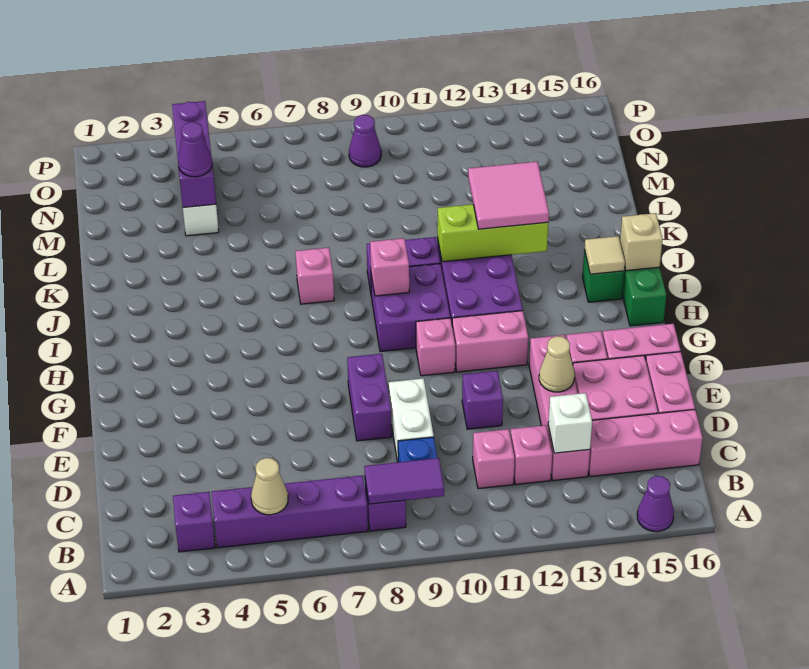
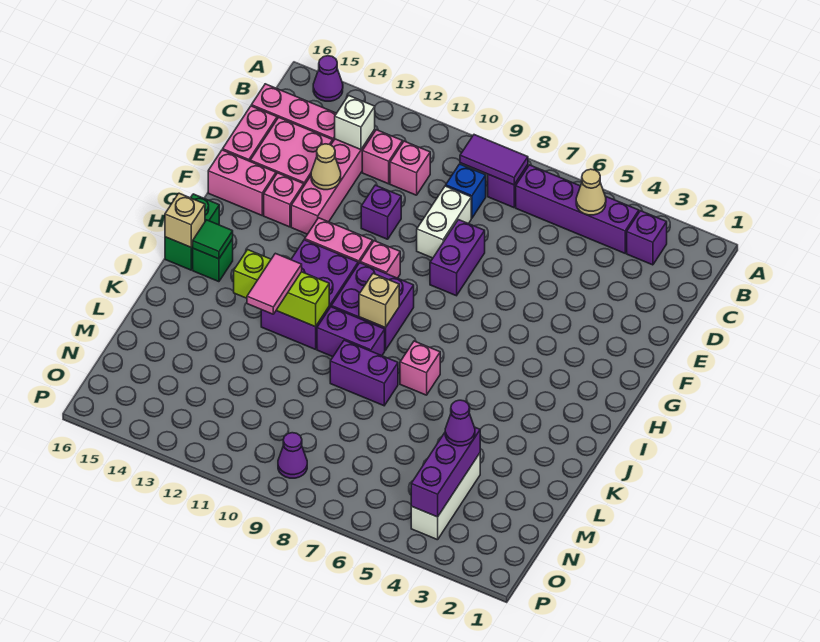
pink 1x1 brick [370,238,409,296] -> tan 1x1 brick [359,274,399,328]
tan 1x1 tile [584,236,625,274] -> green 1x1 tile [193,220,233,259]
pink 2x2 tile [468,162,549,229] -> pink 1x2 tile [247,253,302,314]
none -> purple 1x2 brick [330,340,398,406]

